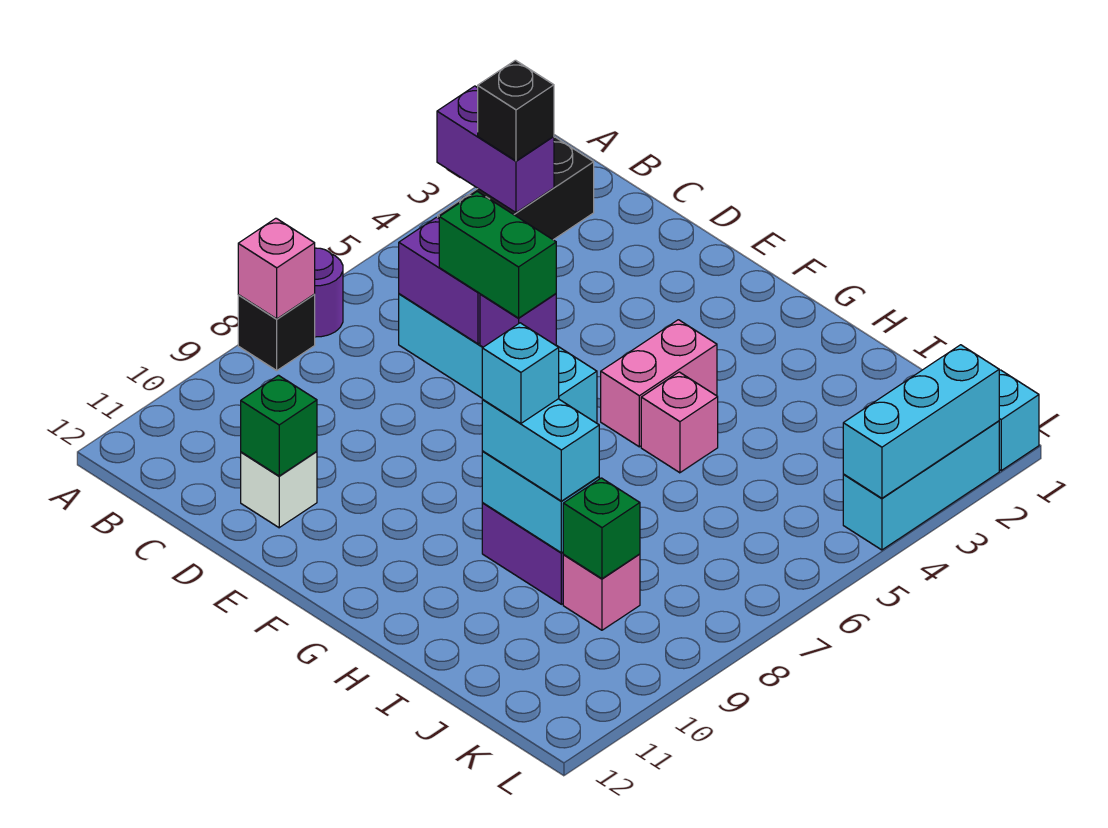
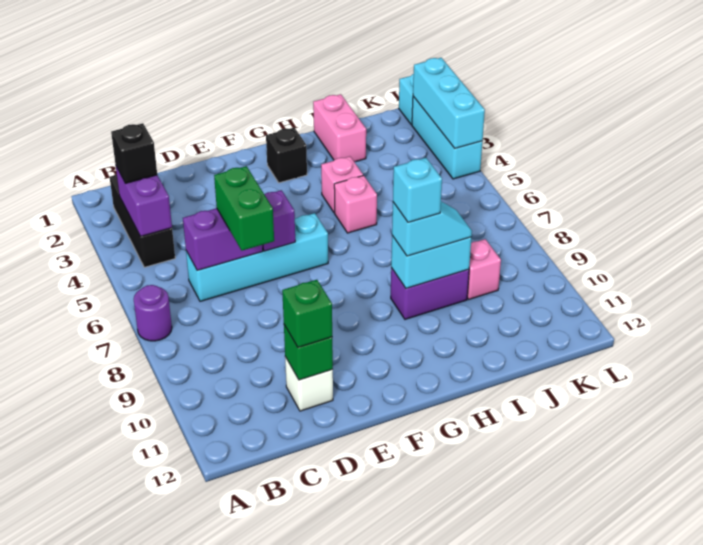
purple 1x2 brick [437,86,554,213] -> purple 1x2 brick turned to [116,167,172,237]
black 1x1 brick [238,295,315,370] -> black 1x1 brick moved to [266,127,307,183]
pink 1x1 brick [238,218,315,319] -> pink 1x1 brick moved to [321,156,363,213]
green 1x2 brick [439,192,556,318] -> green 1x2 brick turned to [214,166,274,251]
pink 1x2 brick [601,320,717,447] -> pink 1x2 brick moved to [313,94,366,162]
cyan 1x2 brick [482,399,599,501] -> cyan 1x2 slope [392,201,472,256]
green 1x1 brick [563,478,640,579] -> green 1x1 brick moved to [282,280,332,347]

